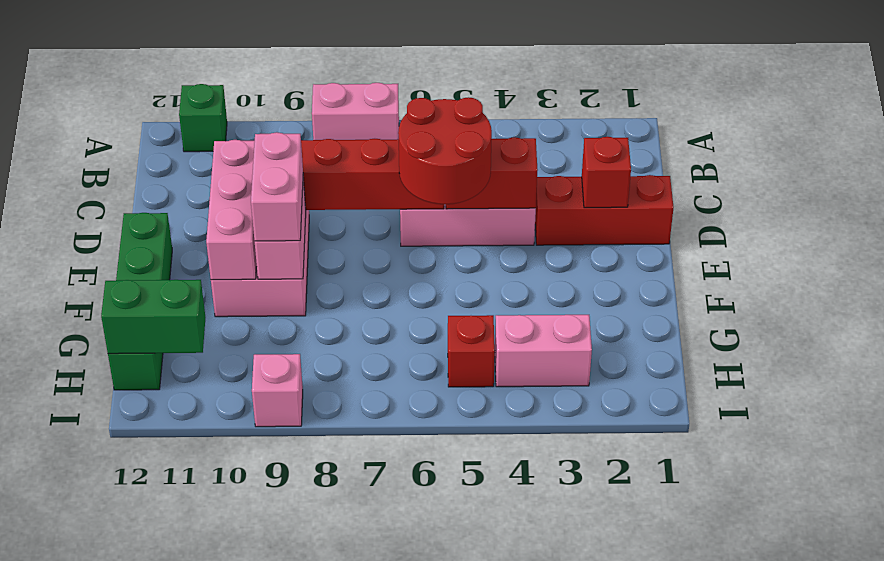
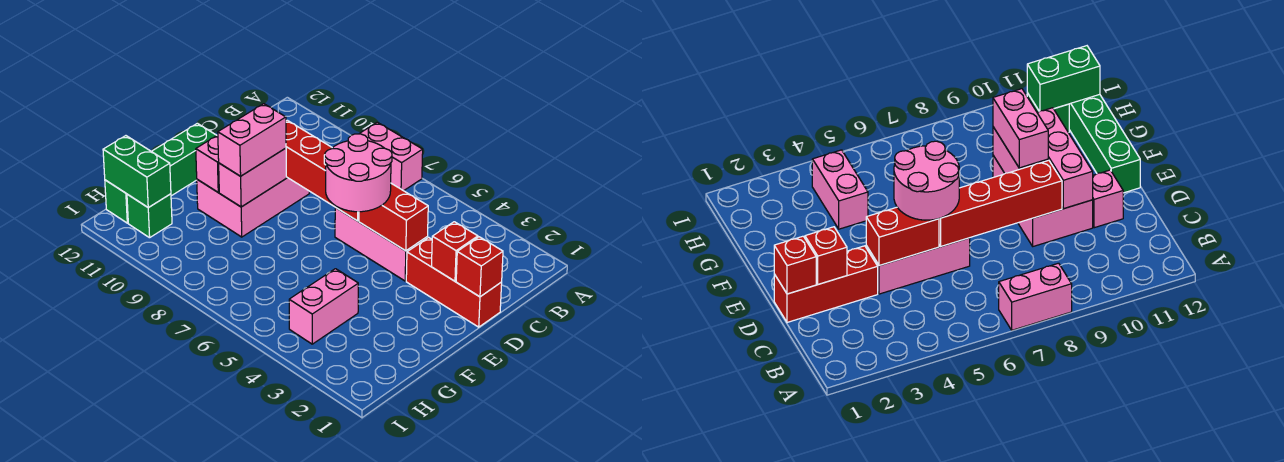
green 1x1 brick [179,84,227,152] -> green 1x1 brick moved to [127,194,172,238]
red 2x2 round brick [398,97,492,204] -> pink 2x2 round brick [325,134,392,212]
pink 1x2 brick [495,315,592,387] -> pink 1x2 brick turned to [289,269,358,344]
red 1x1 brick [448,315,495,387] -> red 1x1 brick moved to [456,237,503,297]
pink 1x1 brick [252,354,303,427] -> pink 1x1 brick moved to [1093,170,1123,228]

